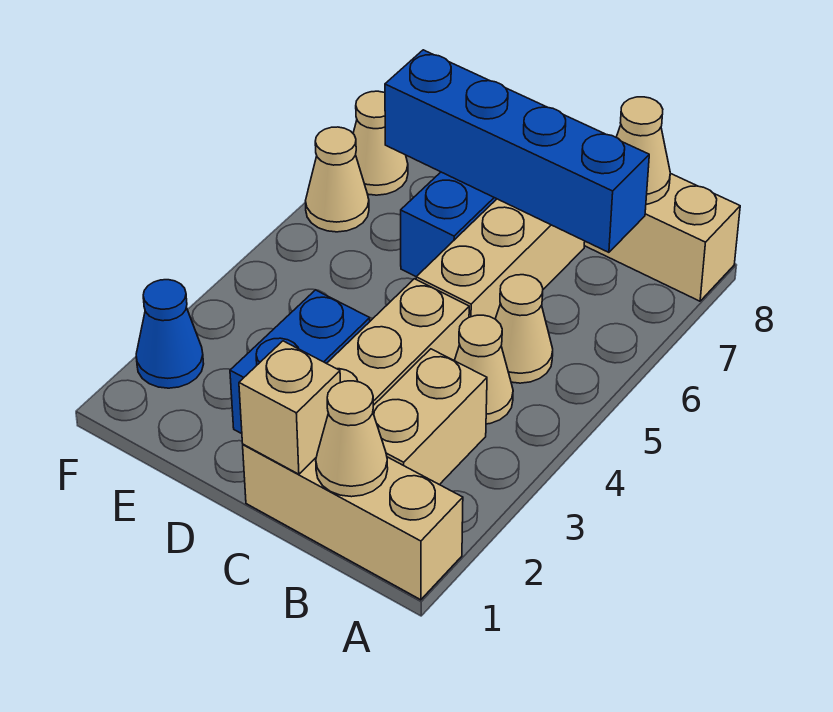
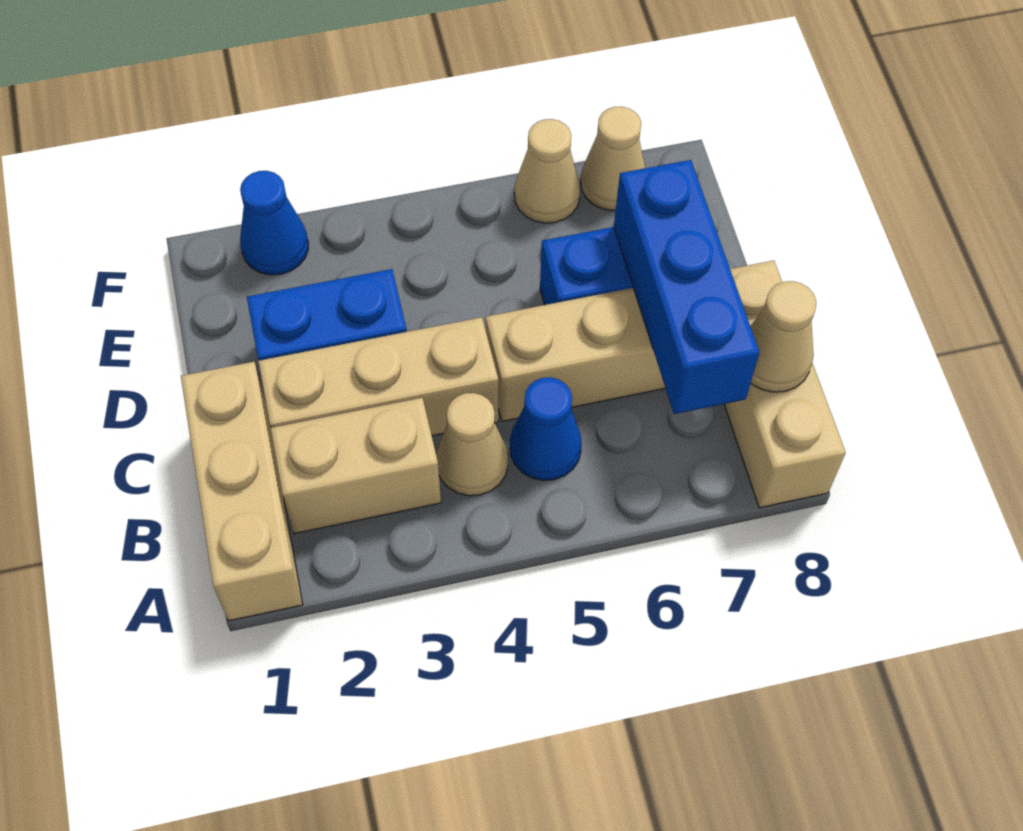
tan 1x1 cone [316,381,388,497] -> none
tan 1x1 cone [495,275,553,383] -> blue 1x1 cone [510,377,582,480]
blue 1x4 brick [385,50,649,252] -> blue 1x3 brick [614,160,759,414]
tan 1x1 brick [239,341,340,474] -> none

